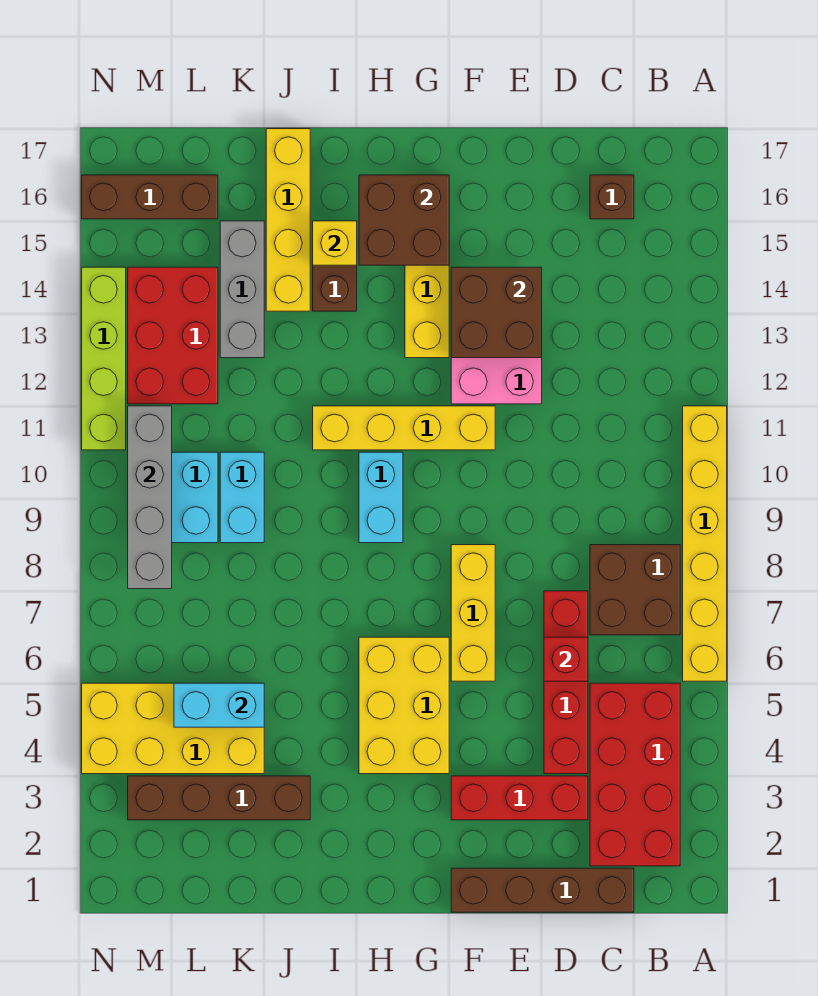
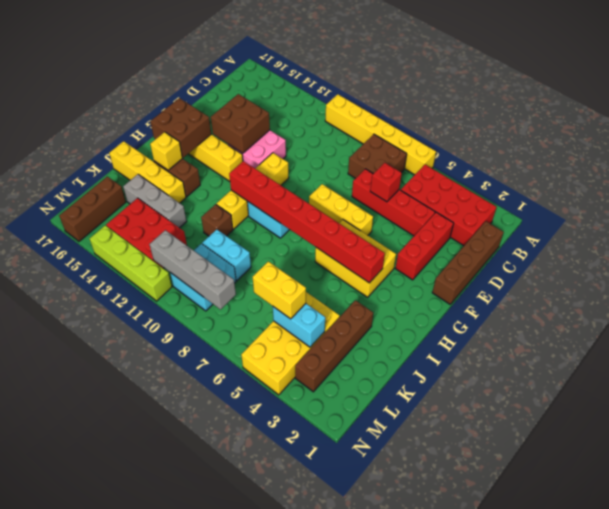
brown 1x1 brick [590,175,634,219] -> brown 1x1 brick moved to [201,204,233,236]
none -> red 1x8 brick [229,161,385,283]
cyan 1x2 brick [174,683,264,727] -> cyan 1x2 brick turned to [273,304,325,347]
none -> yellow 1x2 brick [253,261,306,319]

